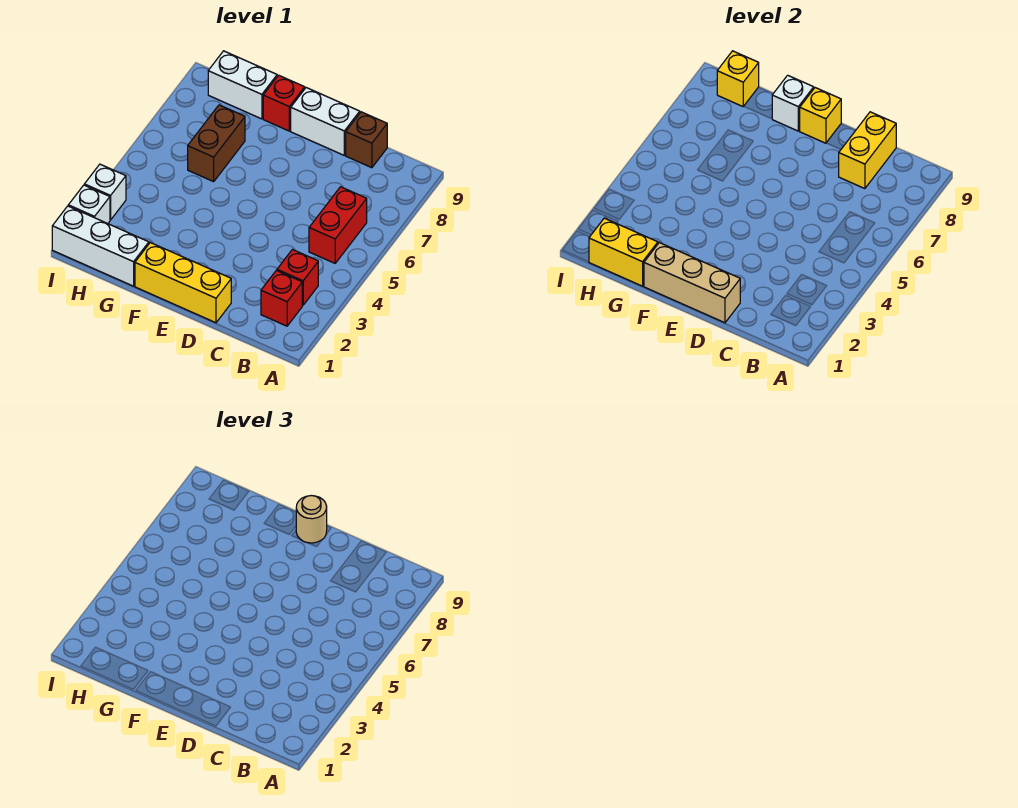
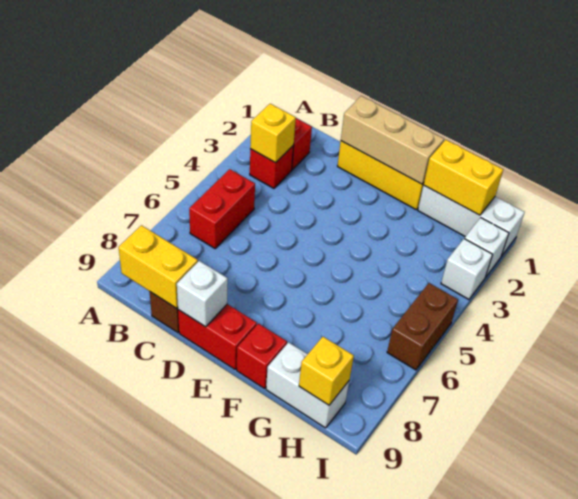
yellow 1x2 brick [839,112,896,189] -> yellow 1x2 brick turned to [118,225,198,308]
white 1x2 brick [291,88,360,155] -> red 1x2 brick [178,304,257,369]
yellow 1x1 brick [800,88,841,143] -> yellow 1x1 brick moved to [250,104,296,163]
tan 1x1 round brick [296,496,327,543] -> none
white 1x1 brick [772,75,814,131] -> white 1x1 brick moved to [177,261,228,327]
brown 1x2 brick [188,105,245,182] -> brown 1x2 brick moved to [387,283,458,370]

